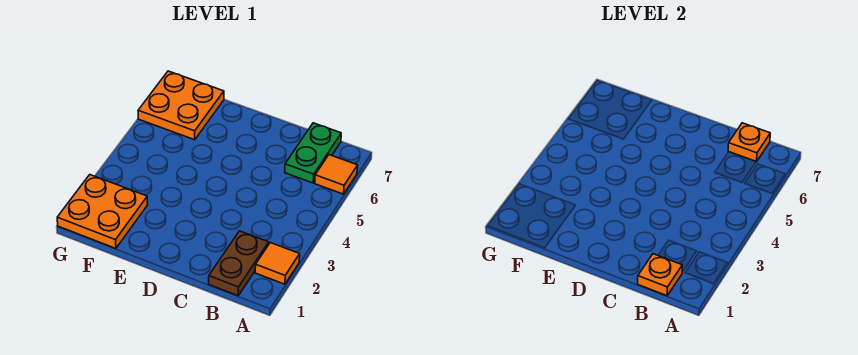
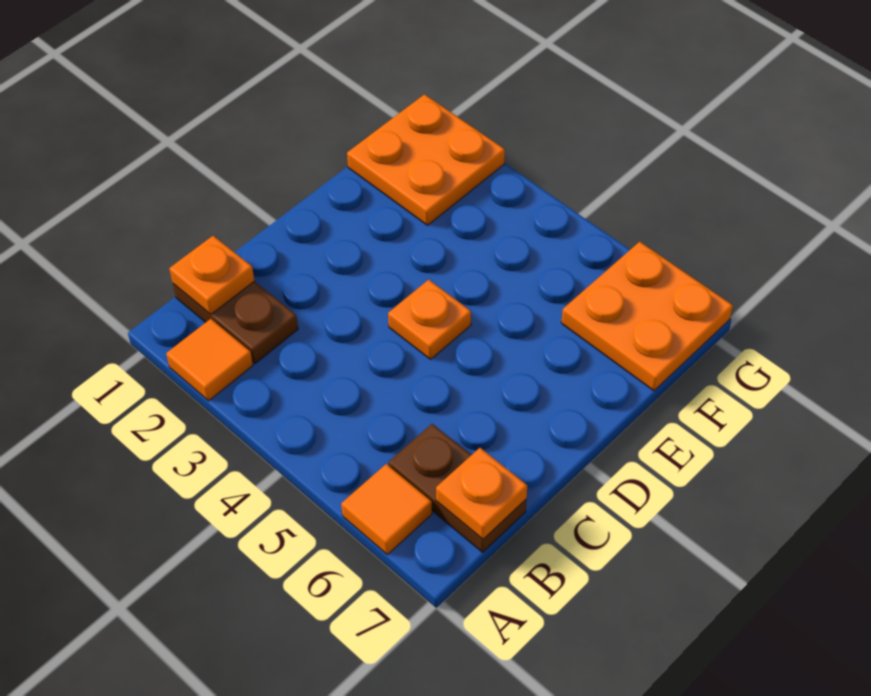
green 1x2 plate [285,123,341,183] -> brown 1x2 plate [389,424,527,552]
none -> orange 1x1 plate [388,280,471,359]

